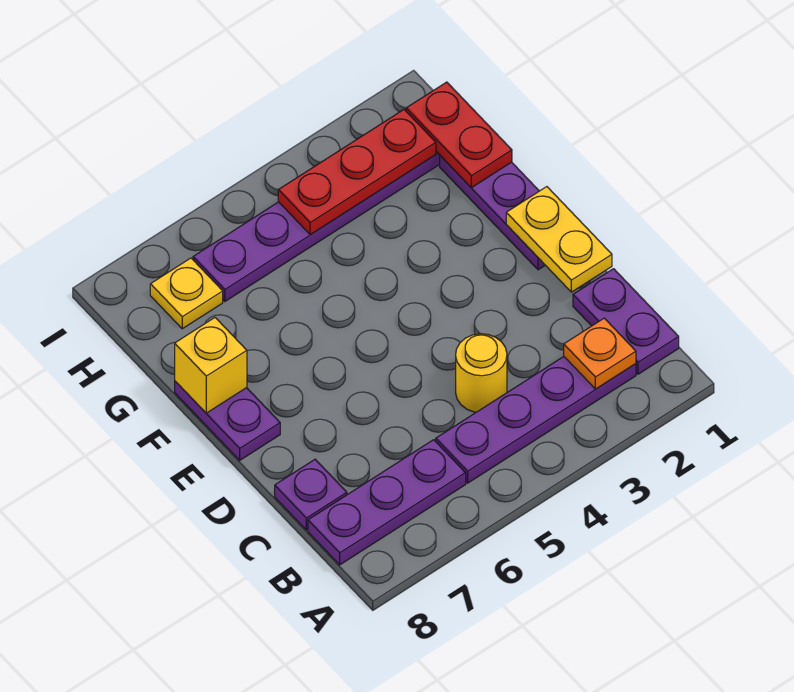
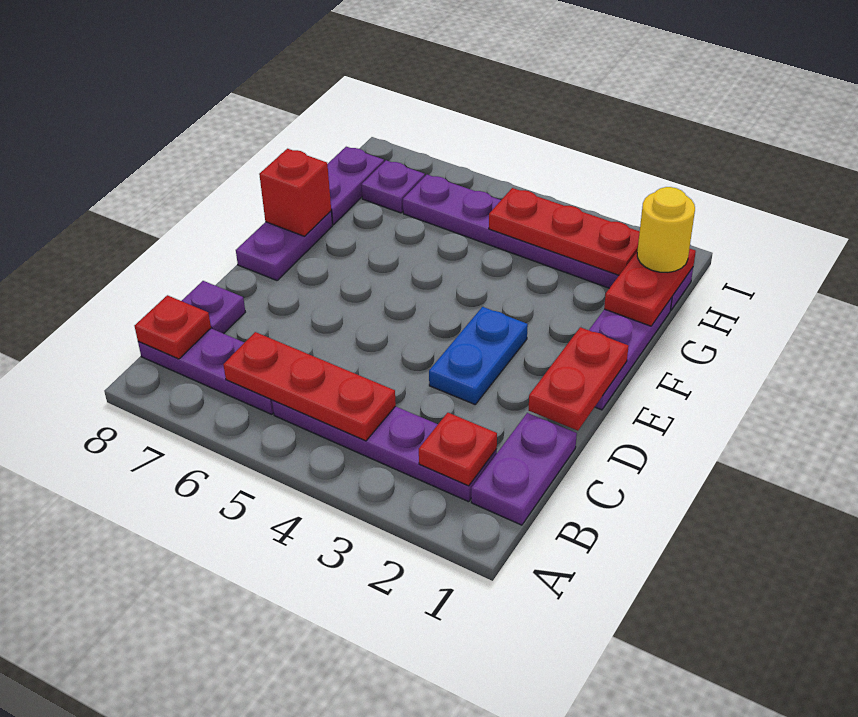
orange 1x1 plate [564,318,636,389] -> red 1x1 plate [419,413,497,486]
none -> red 1x3 plate [223,332,396,441]
none -> red 1x1 plate [135,295,211,359]
yellow 1x1 round brick [456,334,507,412] -> yellow 1x1 round brick moved to [637,187,695,272]
yellow 1x2 plate [506,187,612,292] -> red 1x2 plate [529,327,629,431]
none -> blue 1x2 plate [429,307,528,404]
yellow 1x1 brick [175,318,247,413] -> red 1x1 brick [259,149,331,236]
none -> purple 1x2 plate [328,147,384,225]
yellow 1x1 plate [150,258,223,329] -> purple 1x1 plate [361,160,425,213]

